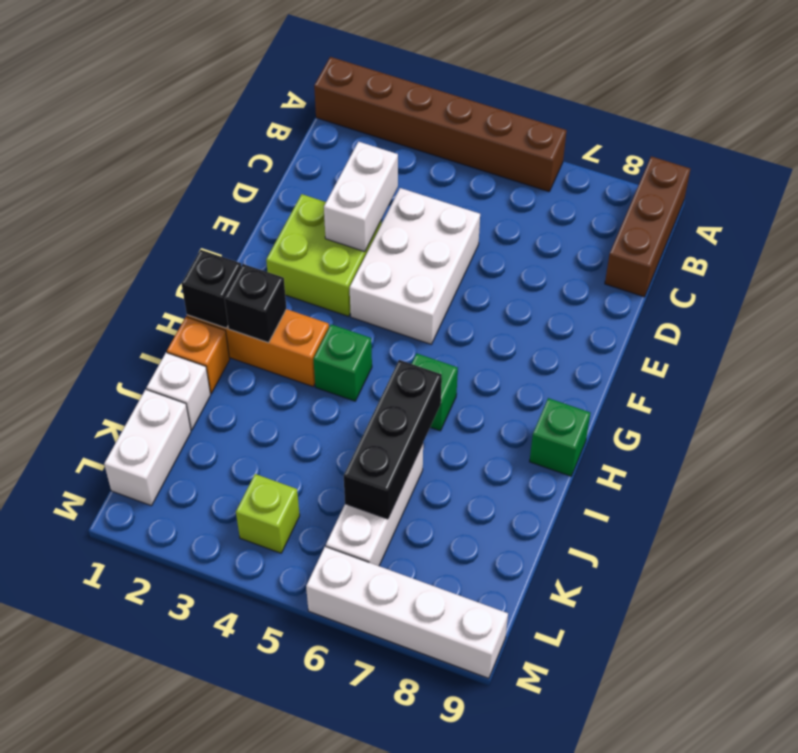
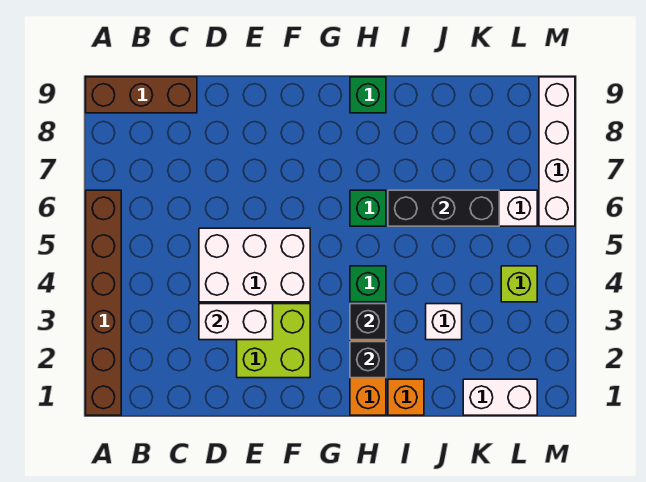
black 1x1 brick [182,250,241,328] -> black 1x1 brick moved to [350,304,386,340]
white 1x1 brick [147,353,211,430] -> white 1x1 brick moved to [426,304,462,340]

